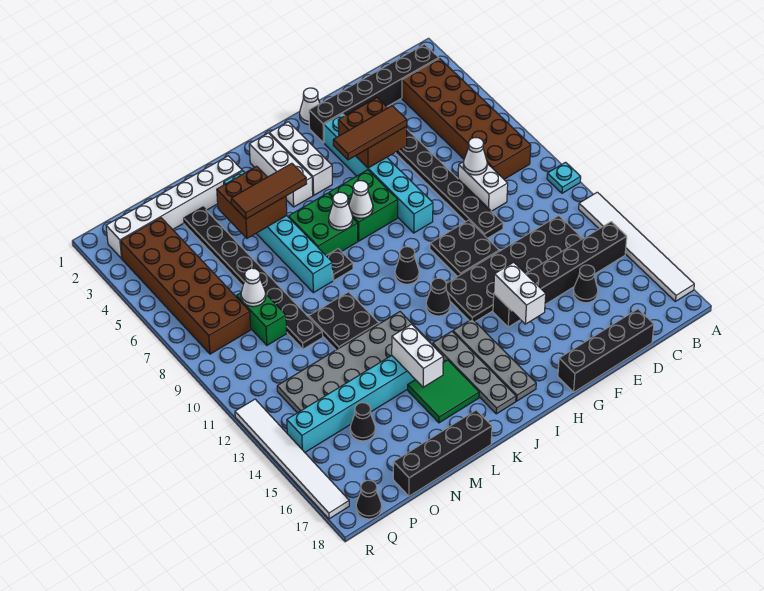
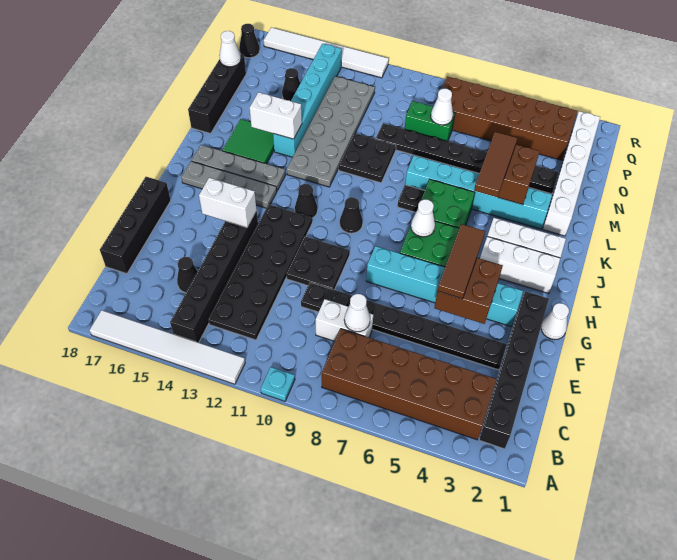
white 1x1 cone [329,192,353,230] -> white 1x1 cone moved to [219,31,241,67]

